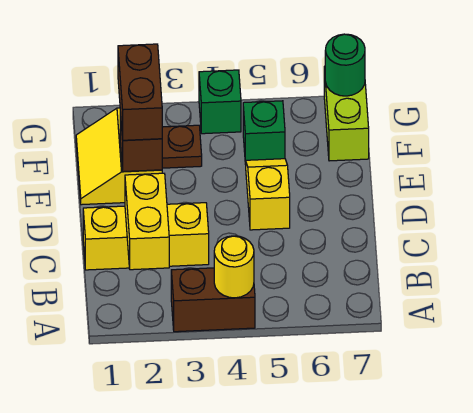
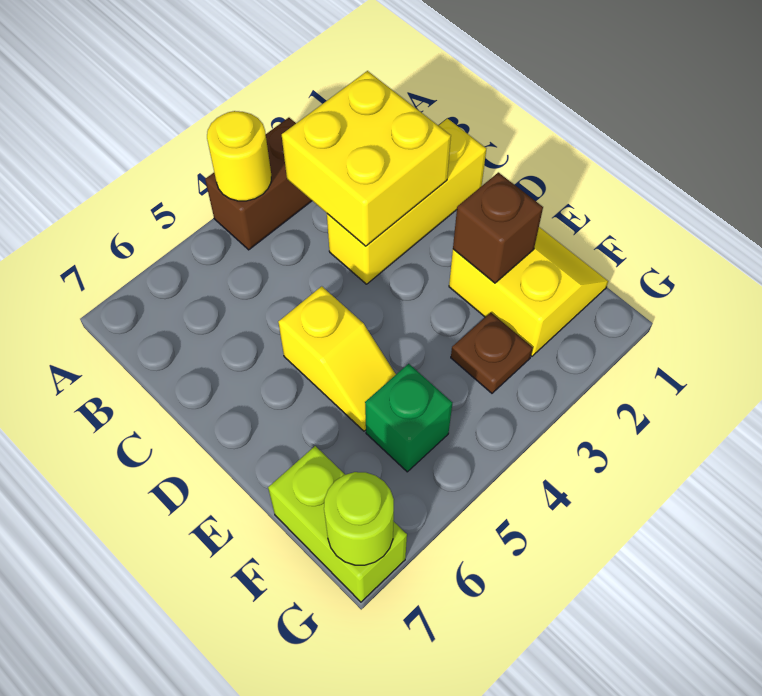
yellow 1x2 brick [125,173,169,270] -> yellow 2x2 brick [282,71,451,246]
brown 1x2 brick [118,44,162,140] -> none
green 1x1 brick [199,70,241,134] -> none
green 1x1 round brick [325,34,365,96] -> lime 1x1 round brick [324,472,394,565]

